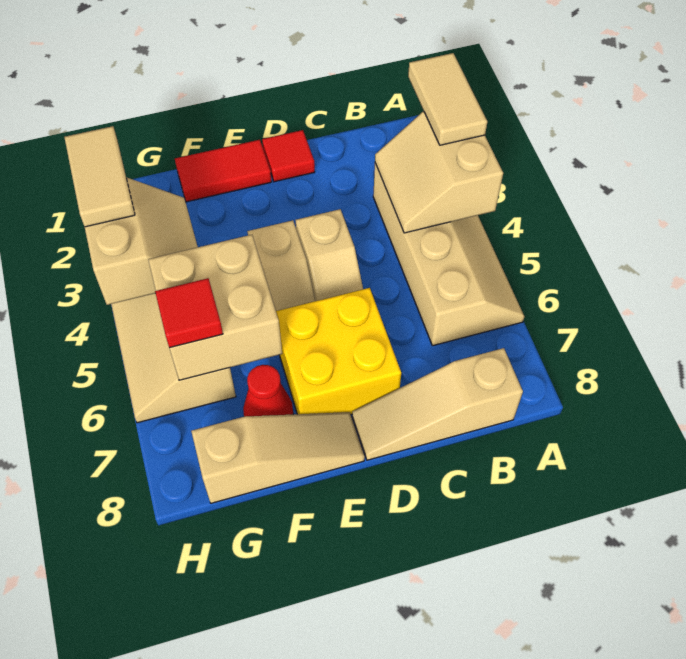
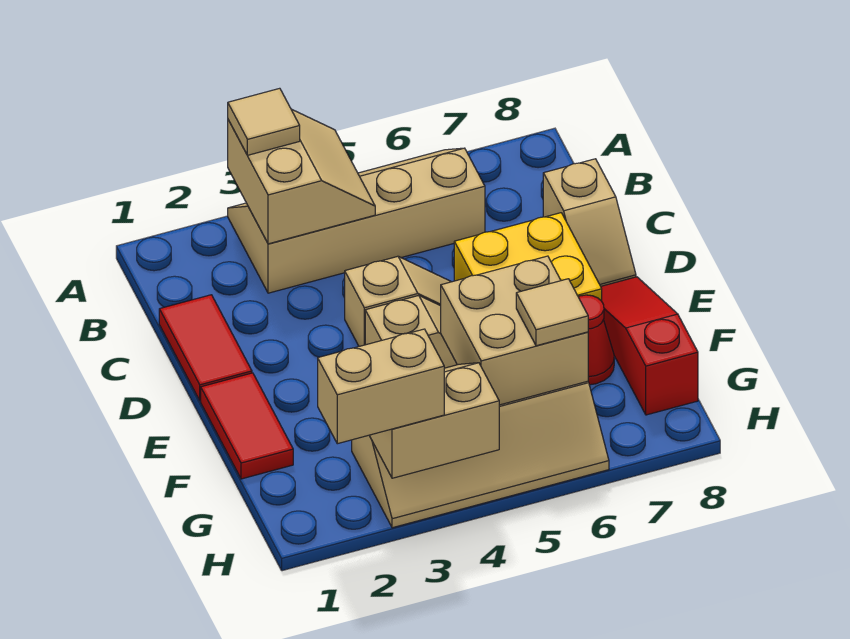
tan 1x2 tile [408,53,487,145] -> tan 1x1 tile [228,88,300,155]
tan 2x2 slope [375,112,503,233] -> tan 2x2 slope turned to [228,109,375,244]
tan 1x3 slope [352,348,523,460] -> tan 1x2 slope [543,159,636,286]
red 1x1 tile [262,130,315,182] -> red 1x2 tile [159,295,252,401]
tan 1x3 slope [191,412,365,503] -> red 1x3 slope [601,277,698,415]
red 1x1 tile [155,278,223,348] -> tan 1x1 tile [516,279,588,346]
tan 1x2 tile [64,126,135,227] -> tan 1x2 brick [318,329,444,444]

